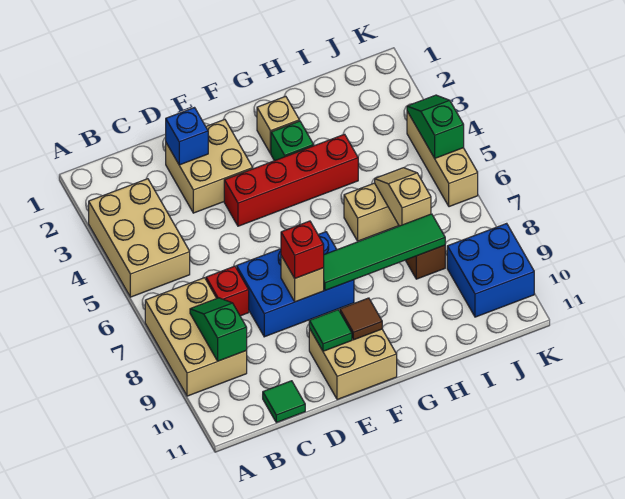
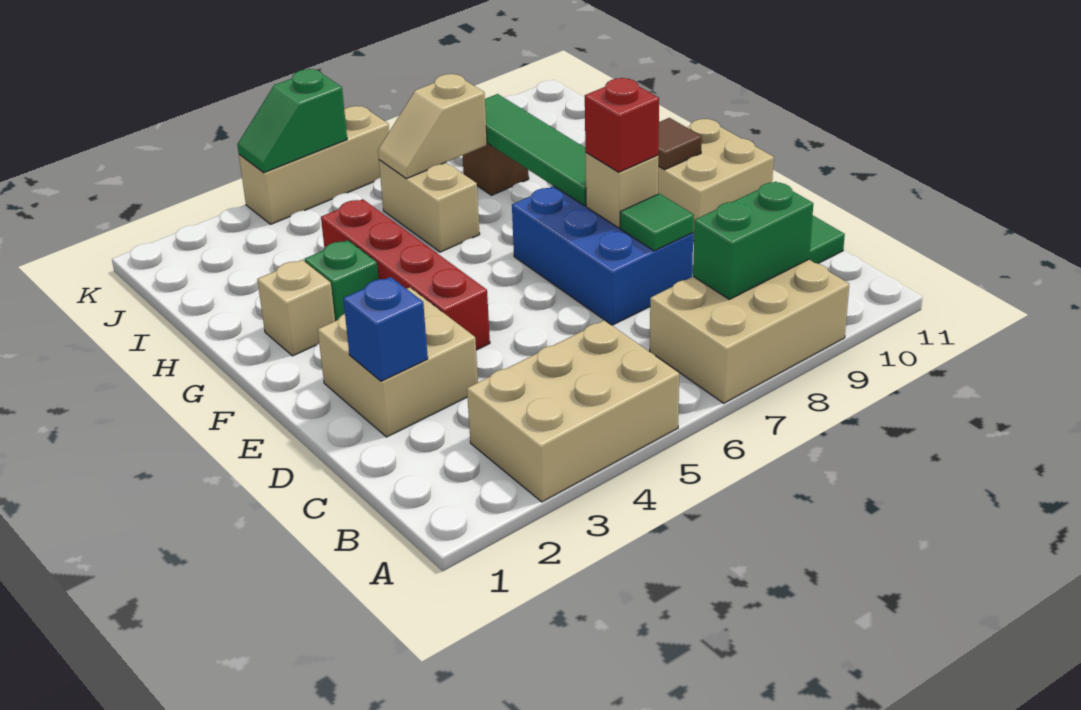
green 1x2 slope [190,298,247,361] -> green 1x2 brick [693,182,813,299]
red 1x1 brick [206,266,249,316] -> none
green 1x1 tile [309,310,352,351] -> green 1x1 tile moved to [620,194,694,251]
blue 2x2 brick [447,223,534,317] -> none

